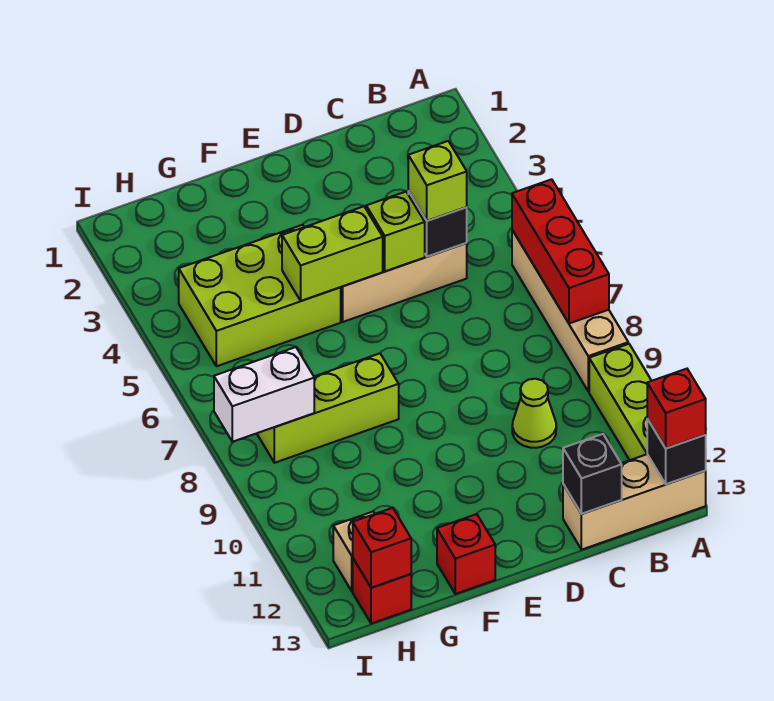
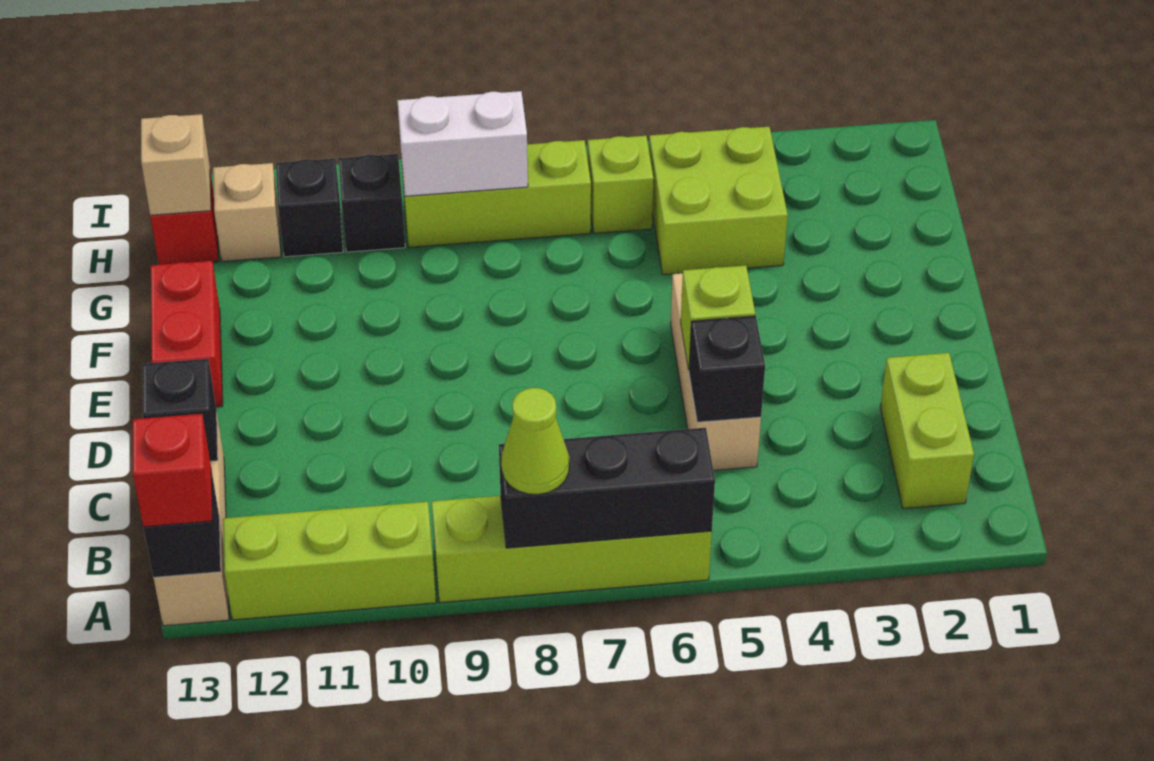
tan 1x4 brick [512,230,628,391] -> lime 1x4 brick [432,496,712,603]
red 1x3 brick [512,179,609,323] -> black 1x3 brick [499,428,715,548]
lime 1x1 brick [408,141,467,221] -> lime 1x1 brick moved to [588,136,654,233]
lime 1x1 cone [512,379,556,448] -> lime 1x1 cone moved to [501,388,569,494]
lime 1x2 brick [282,206,383,301] -> lime 1x2 brick moved to [880,353,974,508]
lime 2x3 brick [179,225,341,366] -> lime 2x2 brick [649,127,788,275]
lime 1x3 brick [257,353,399,463] -> lime 1x3 brick turned to [401,140,591,247]
red 1x1 brick [437,514,495,594] -> red 1x2 brick [151,261,223,407]
white 1x2 brick [214,347,314,442] -> white 1x2 brick turned to [397,91,528,196]
none -> black 1x1 brick [339,154,405,252]
none -> black 1x1 brick [276,159,343,257]
red 1x1 brick [353,508,411,588] -> tan 1x1 brick [141,114,211,215]

